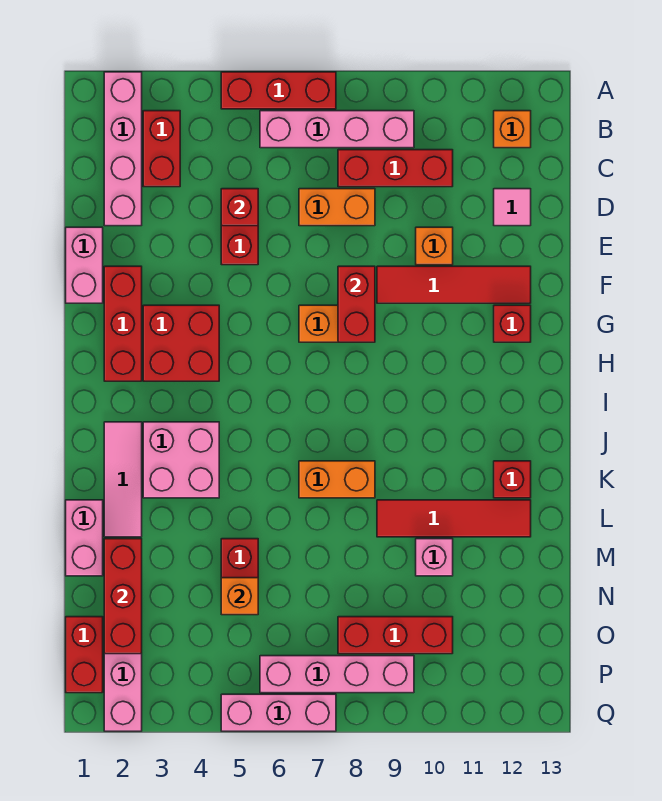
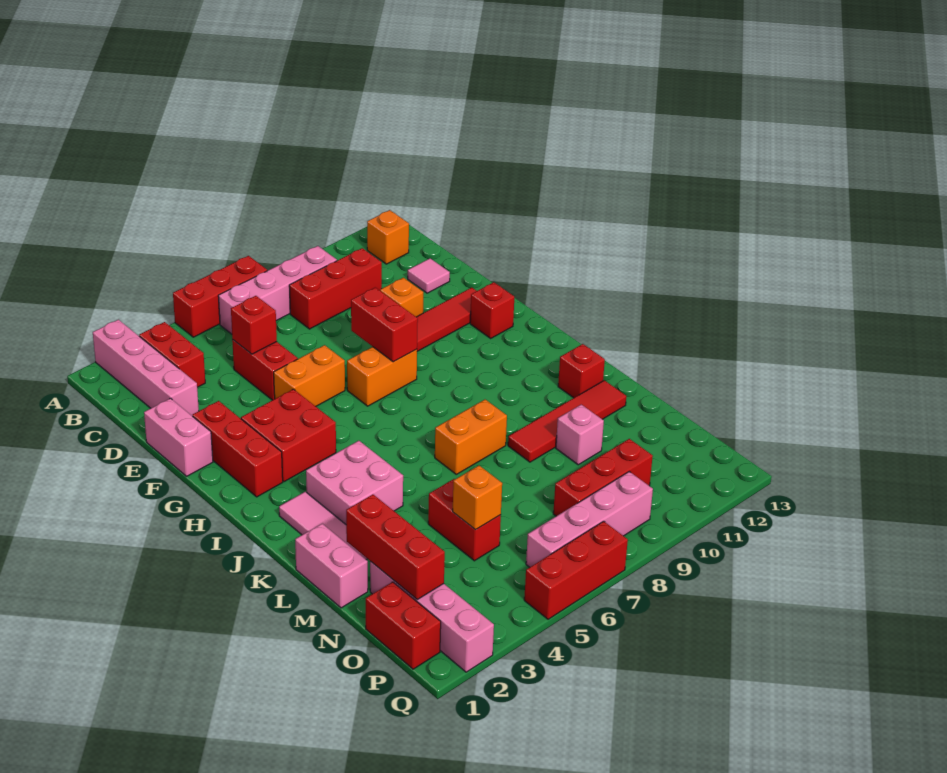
orange 1x2 brick [299,189,375,226] -> orange 1x2 brick moved to [274,345,345,406]
pink 1x3 brick [221,694,336,731] -> red 1x3 brick [524,521,628,619]

